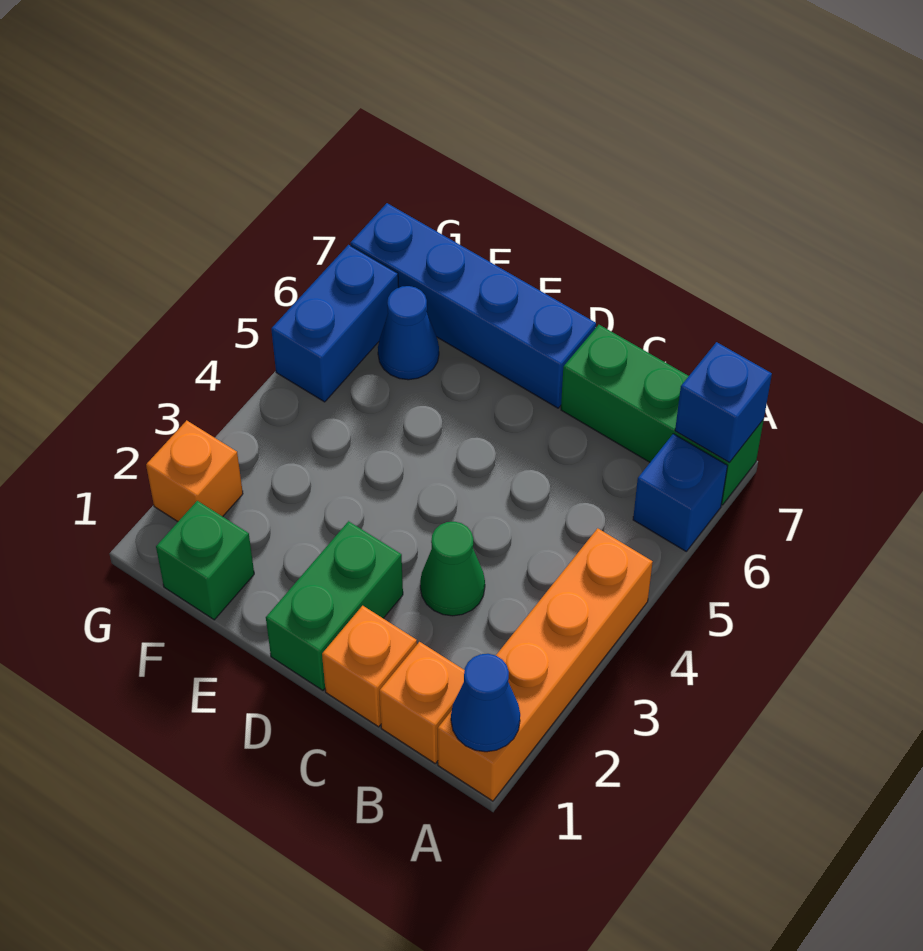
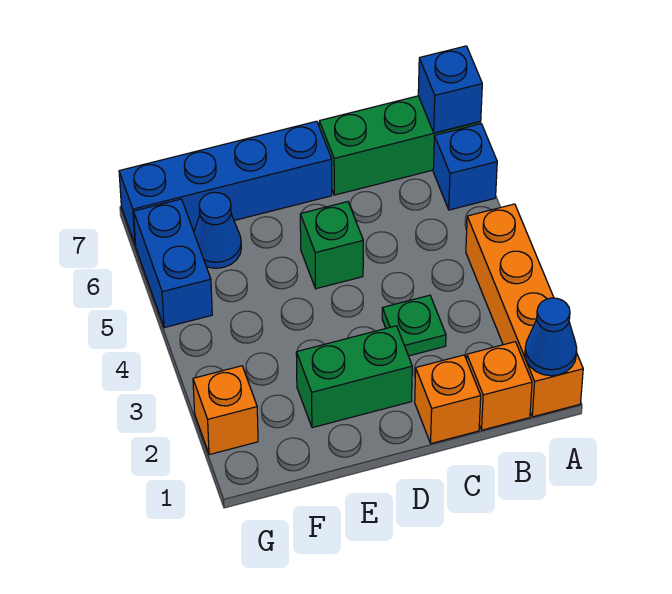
green 1x1 cone [420,522,485,616] -> green 1x1 plate [382,295,446,356]
green 1x2 brick [266,521,403,690] -> green 1x2 brick turned to [296,326,412,428]
green 1x1 brick [156,501,254,620] -> green 1x1 brick moved to [300,202,363,289]

